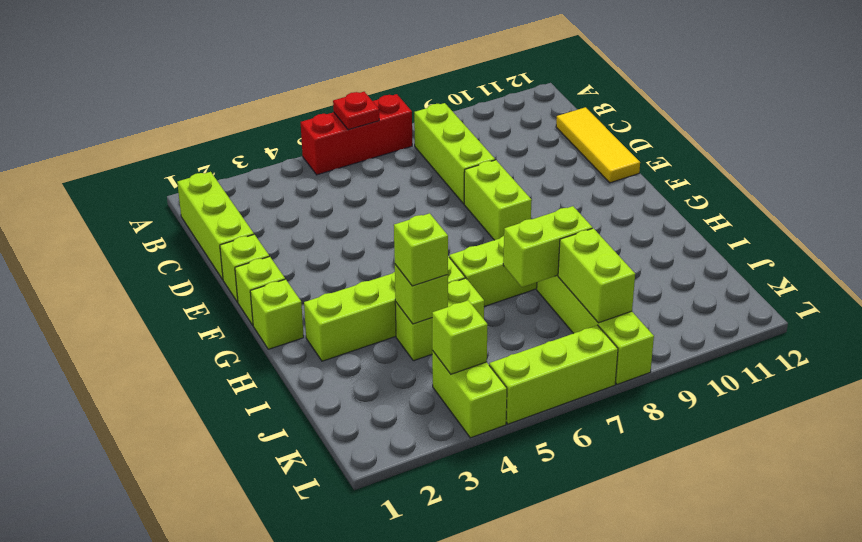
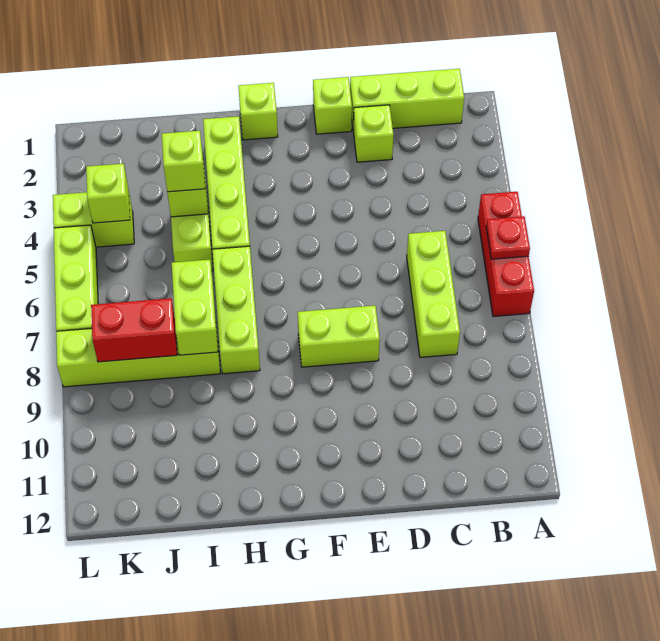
lime 1x3 brick [414,103,495,204] -> lime 1x3 brick turned to [407,231,460,357]
yellow 1x3 tile [556,107,640,183] -> none
lime 1x1 brick [235,257,285,325] -> lime 1x1 brick moved to [353,105,394,162]
lime 1x2 brick [558,228,635,323] -> red 1x2 brick [91,298,177,362]

